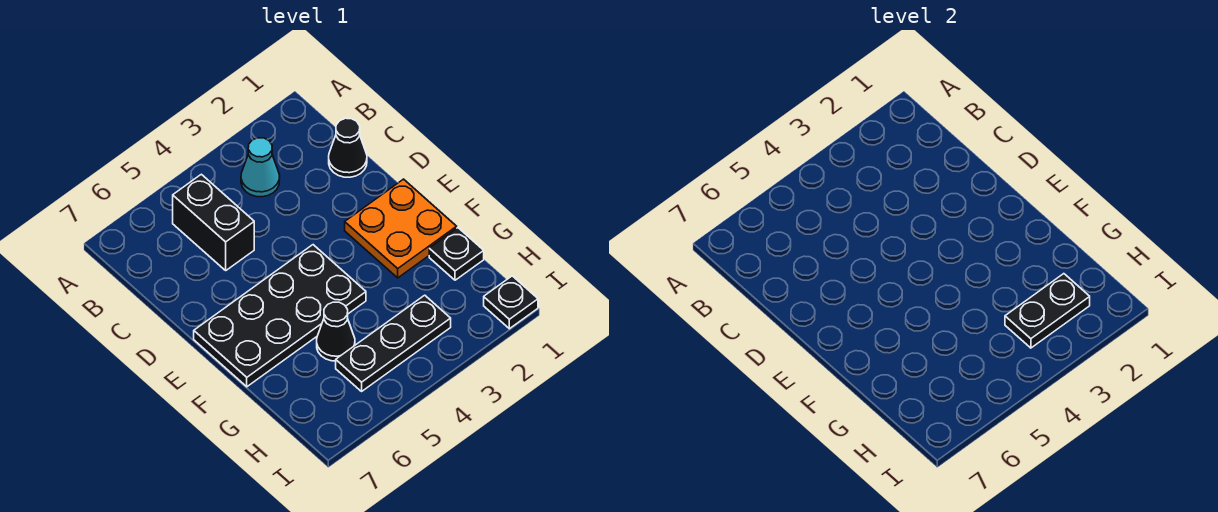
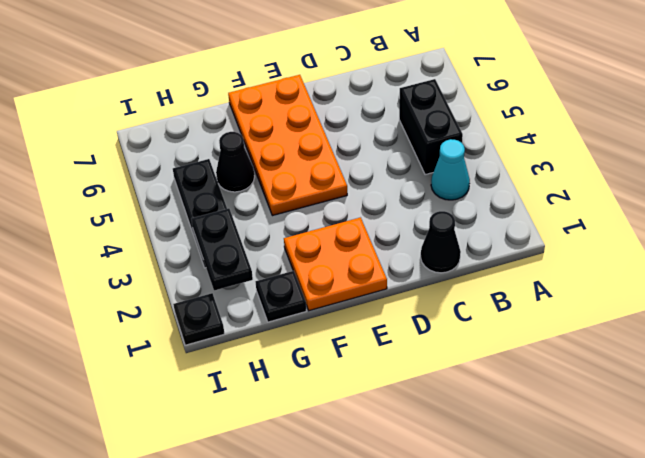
black 1x2 brick [173,174,254,270] -> black 1x2 brick turned to [399,79,463,175]
black 2x4 plate [194,245,366,387] -> orange 2x4 plate [228,75,347,216]

